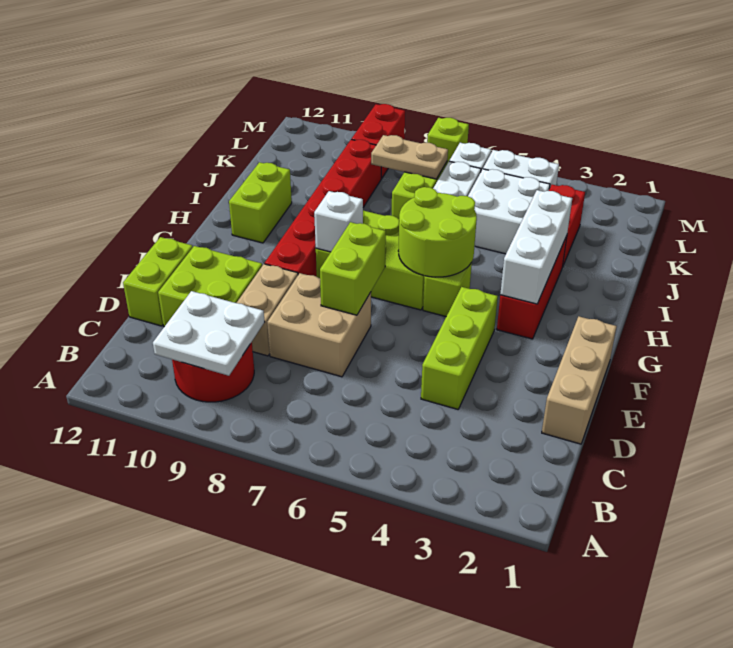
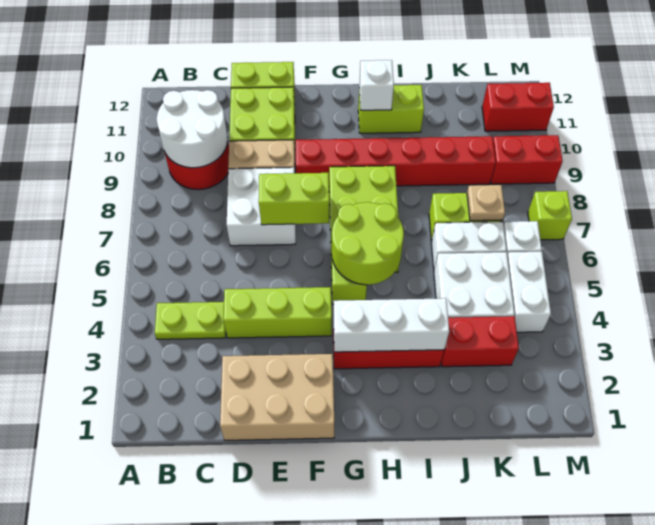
none -> lime 1x2 plate [155,302,226,339]
white 2x2 plate [153,291,265,376] -> white 2x2 round brick [157,90,228,168]
tan 1x3 brick [542,316,617,444] -> tan 2x3 brick [220,354,334,440]
tan 2x2 brick [267,273,371,377] -> white 2x2 brick [227,168,296,246]
white 1x1 brick [314,191,363,252] -> white 1x1 brick moved to [359,60,394,110]
tan 1x2 plate [371,135,448,179] -> tan 1x1 plate [467,185,505,221]
none -> red 1x2 brick [482,83,554,131]

